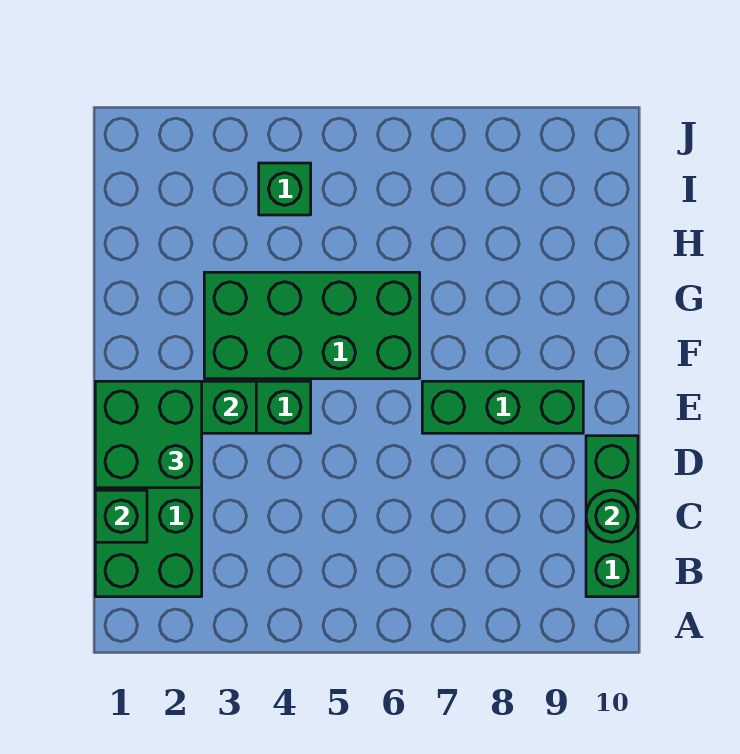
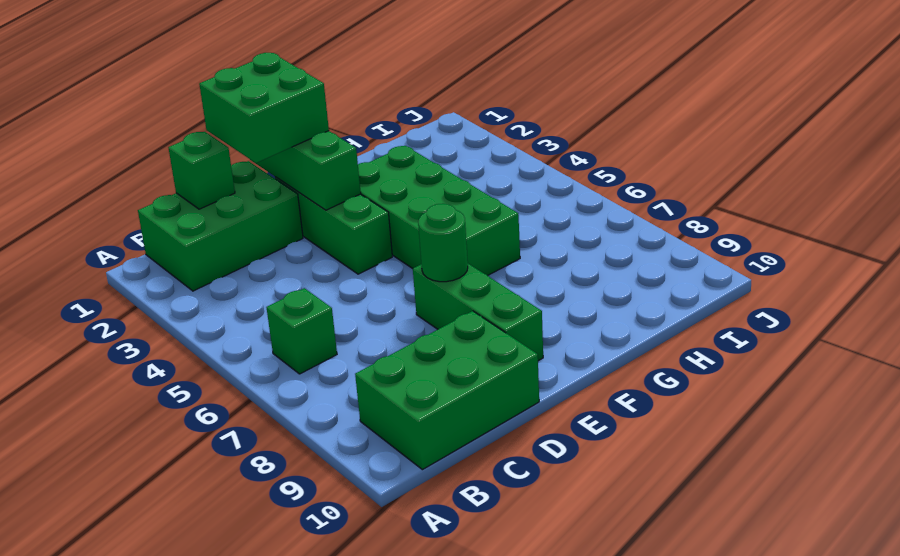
green 1x3 brick [586,436,638,597] -> green 2x3 brick [355,311,539,470]
green 1x1 round brick [586,490,638,542] -> green 1x1 round brick moved to [418,204,468,282]
green 1x1 brick [259,163,311,215] -> green 1x1 brick moved to [266,288,337,374]

